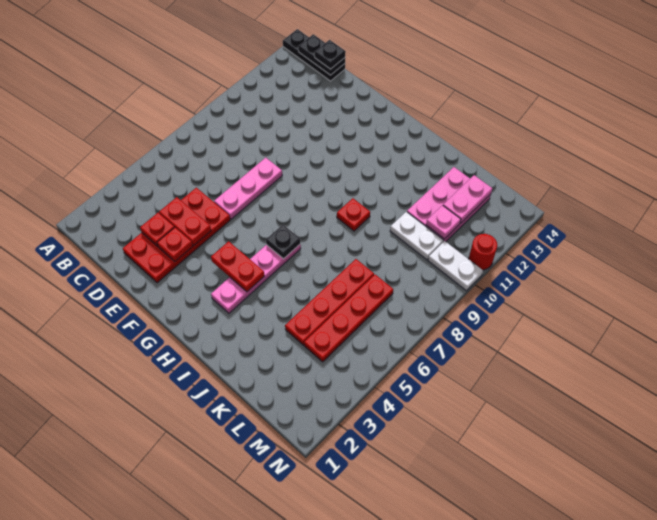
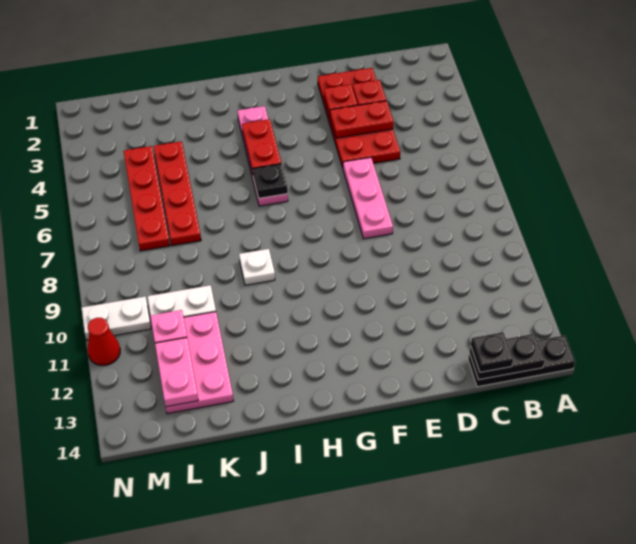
red 1x2 plate [211,241,264,292] -> red 1x2 plate turned to [242,119,281,173]
red 1x1 plate [337,198,370,231] -> white 1x1 plate [239,249,275,285]
red 1x1 round brick [469,234,497,270] -> red 1x1 cone [87,318,120,366]

